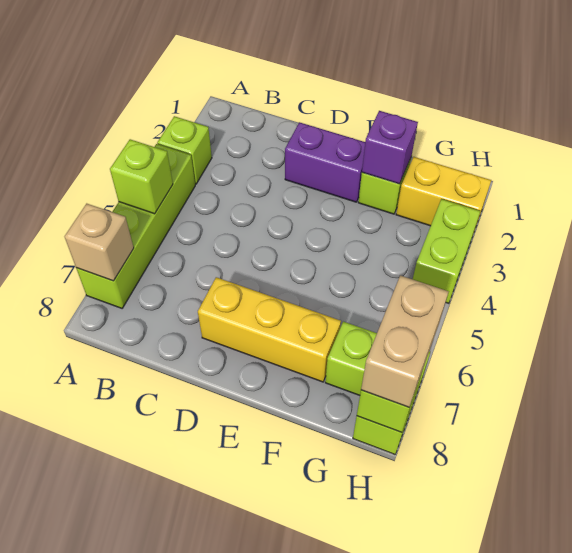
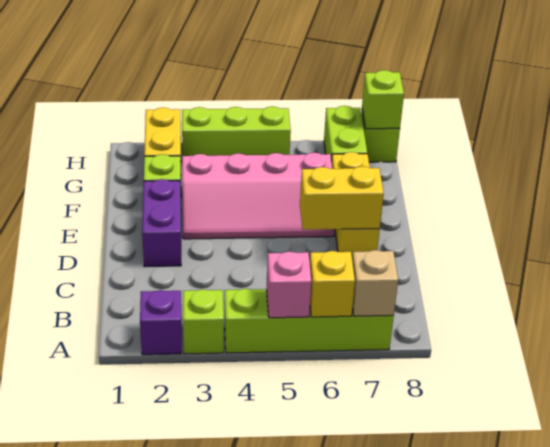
lime 1x1 brick [110,139,173,214] -> pink 1x1 brick [267,252,311,318]
none -> yellow 1x1 brick [310,251,355,317]
none -> yellow 1x2 brick [300,166,384,230]
none -> pink 2x4 slope [182,152,335,239]
purple 1x1 brick [362,111,418,184] -> purple 1x1 brick moved to [140,290,182,355]
lime 1x2 brick [413,199,480,303] -> lime 1x3 brick [182,106,291,156]
tan 1x2 brick [361,275,449,407] -> none

